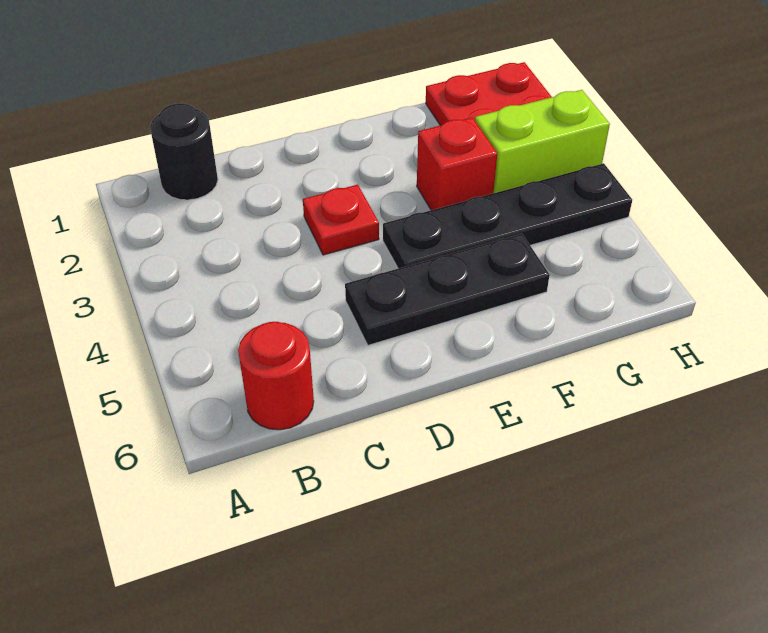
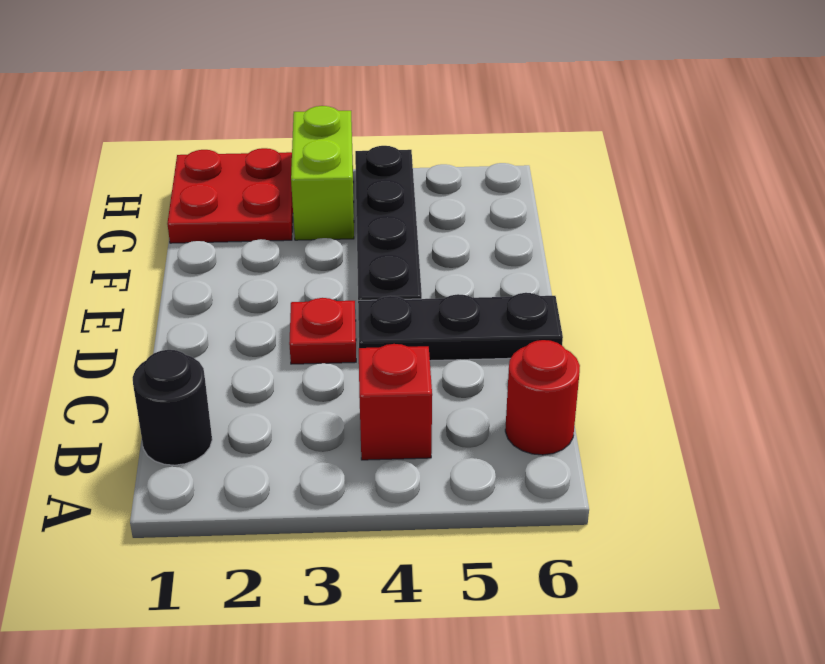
black 1x3 plate [345,234,550,345] -> black 1x3 plate turned to [358,293,563,361]
red 1x1 brick [417,118,497,210] -> red 1x1 brick moved to [359,344,432,460]

